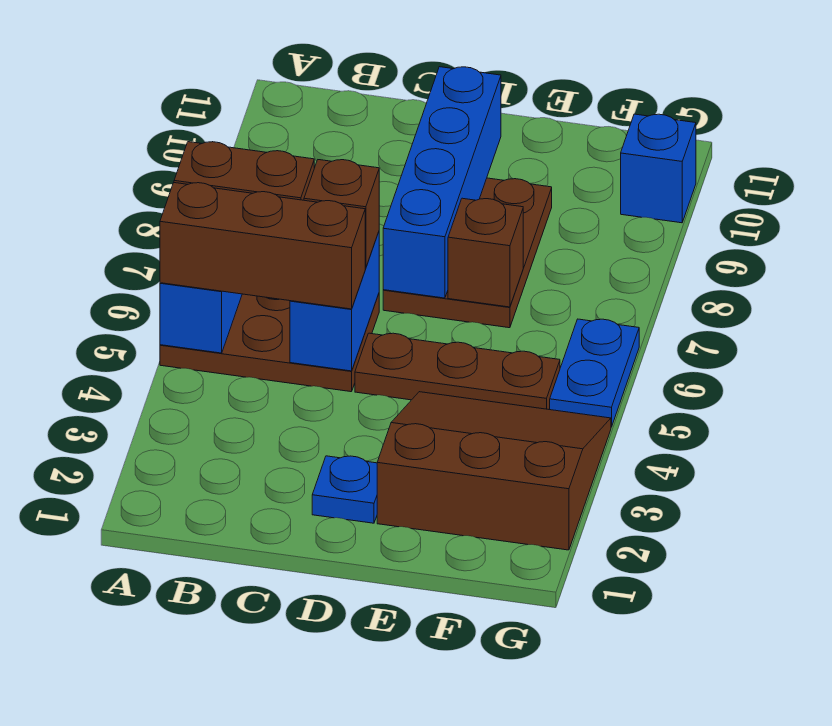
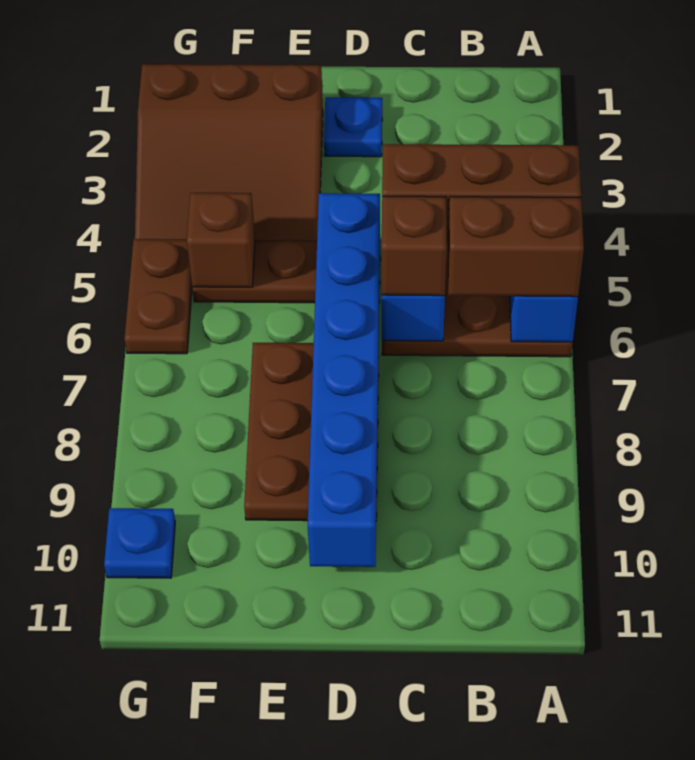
blue 1x4 brick [383,67,501,298] -> blue 1x6 brick [308,193,380,567]
brown 1x1 brick [448,198,523,307] -> brown 1x1 brick moved to [187,193,255,287]
blue 1x2 plate [550,319,639,427] -> brown 1x2 plate [124,239,192,354]
blue 1x1 brick [621,114,696,223] -> blue 1x1 plate [104,508,175,578]

